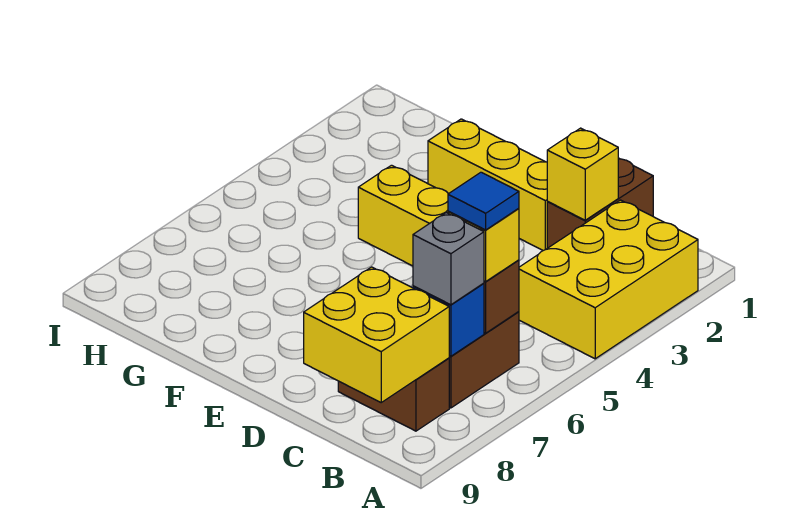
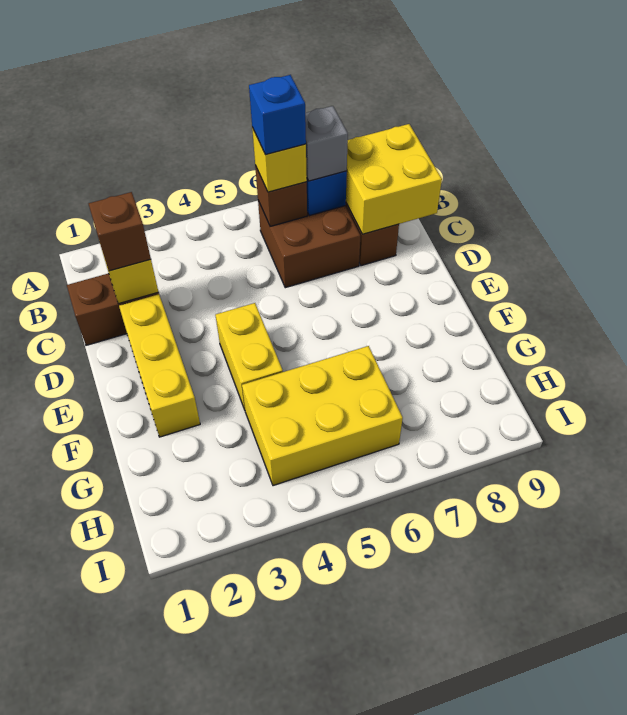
yellow 2x3 brick [519,200,698,359] -> yellow 2x3 brick moved to [242,346,403,486]
blue 1x1 tile [448,172,519,230] -> blue 1x1 brick [249,75,306,155]
none -> brown 1x1 brick [89,192,151,271]

